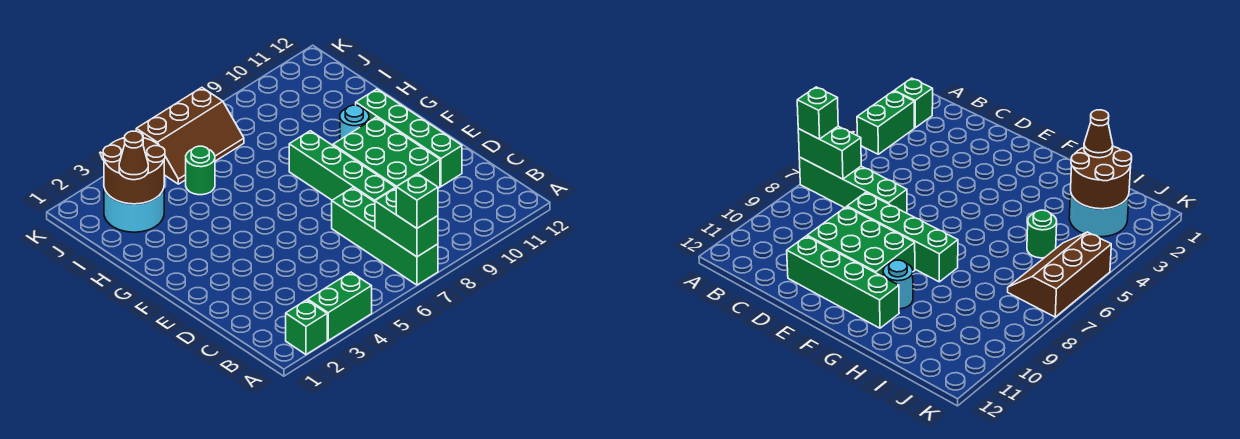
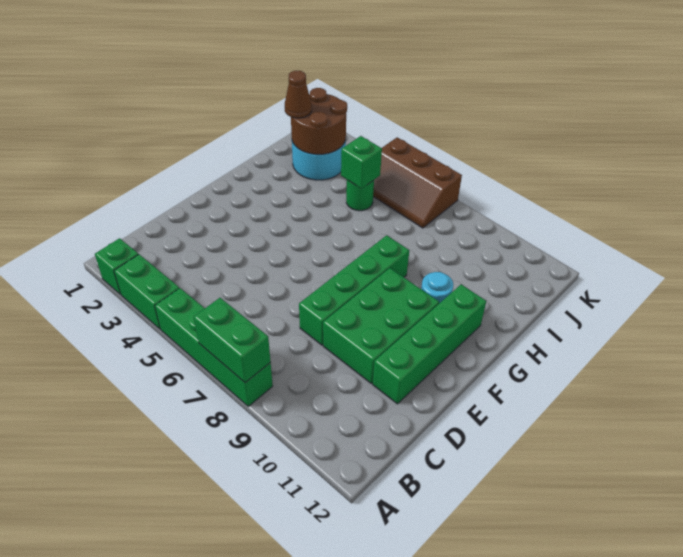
green 1x4 brick [332,188,438,285] -> green 1x4 brick turned to [155,288,273,406]
green 1x2 brick [375,188,438,257] -> green 1x2 brick turned to [194,298,271,383]
green 1x1 brick [396,174,438,228] -> green 1x1 brick moved to [341,136,382,189]

